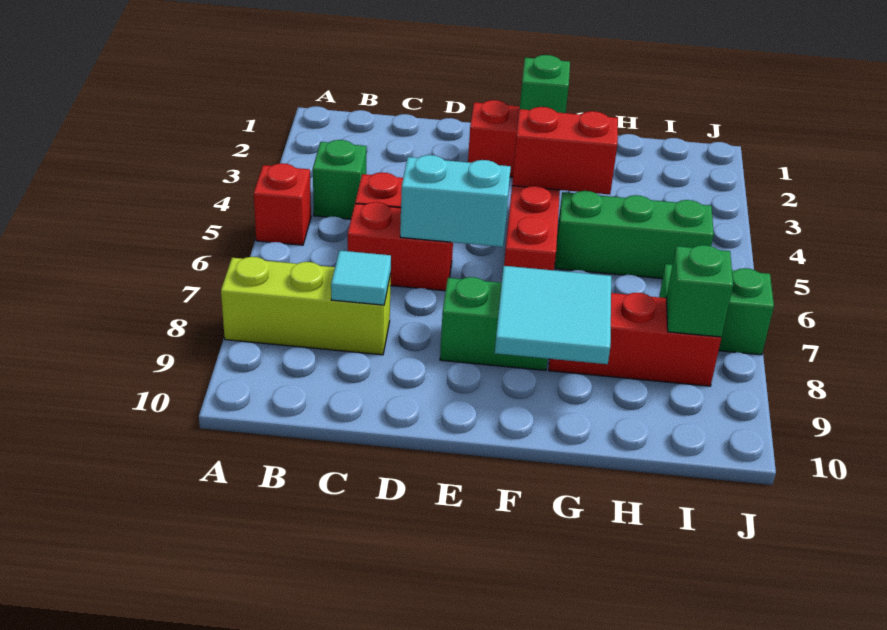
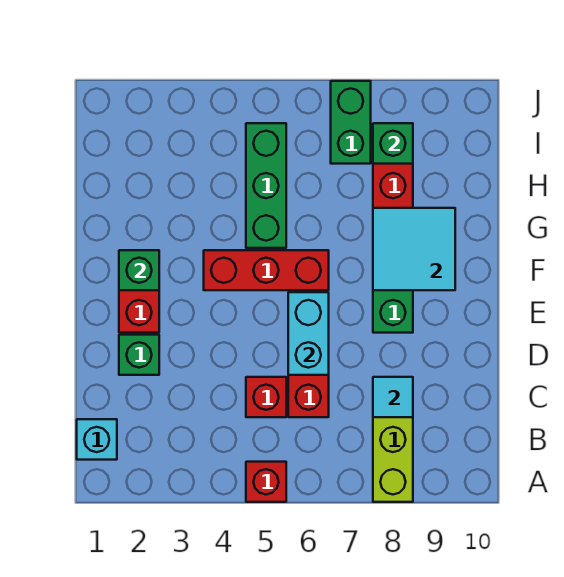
none -> cyan 1x1 brick [77,419,117,460]
green 1x1 brick [313,140,366,219] -> green 1x1 brick moved to [119,335,159,375]
red 1x2 brick [512,107,618,194] -> none

